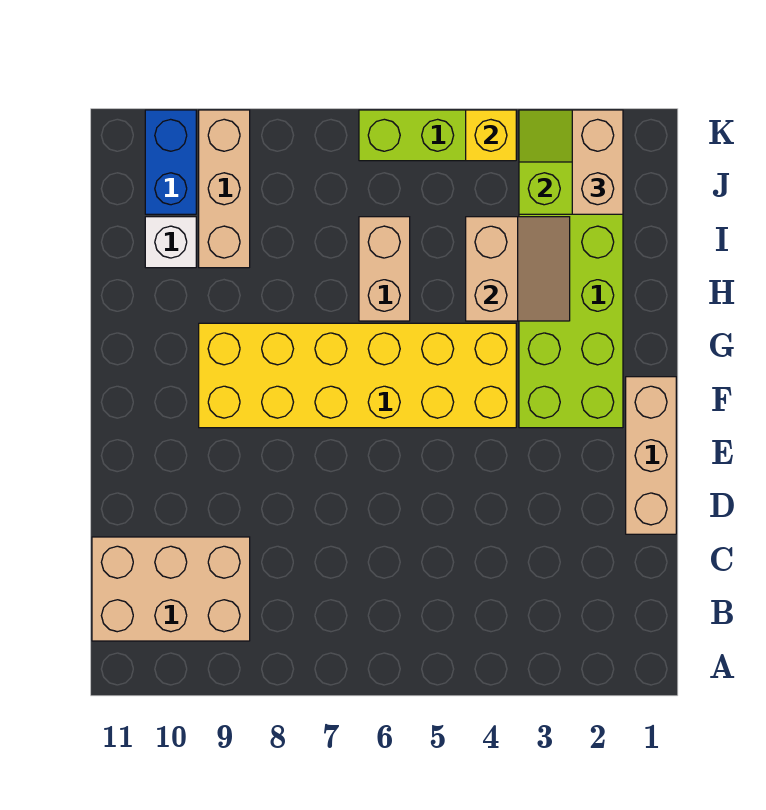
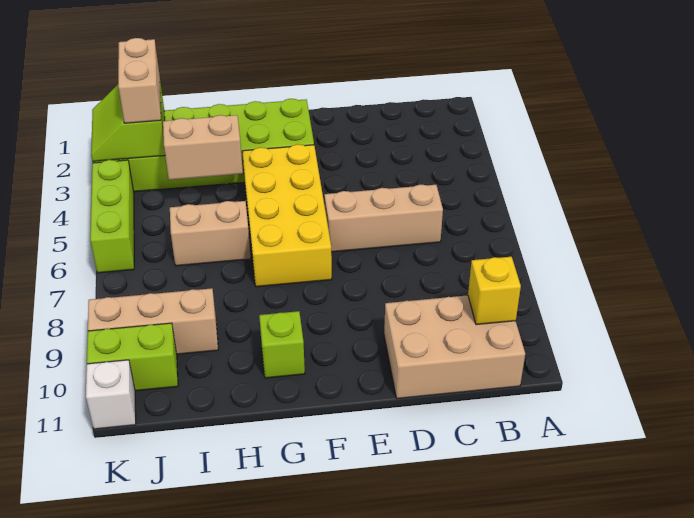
tan 2x3 brick [92,537,250,641] -> tan 2x3 brick turned to [384,295,525,399]
tan 1x3 brick [626,377,676,534] -> tan 1x3 brick moved to [324,185,443,252]
yellow 2x6 brick [199,323,516,428] -> yellow 2x4 brick [242,144,332,287]
none -> lime 1x1 brick [259,311,305,378]
white 1x1 brick [145,217,196,268] -> white 1x1 brick moved to [86,360,136,429]
tan 1x2 brick [572,110,623,214] -> tan 1x2 brick turned to [118,38,161,123]
blue 1x2 brick [145,110,196,214] -> lime 1x2 brick [87,323,178,391]
yellow 1x1 brick [466,110,516,161] -> yellow 1x1 brick moved to [468,257,521,325]

